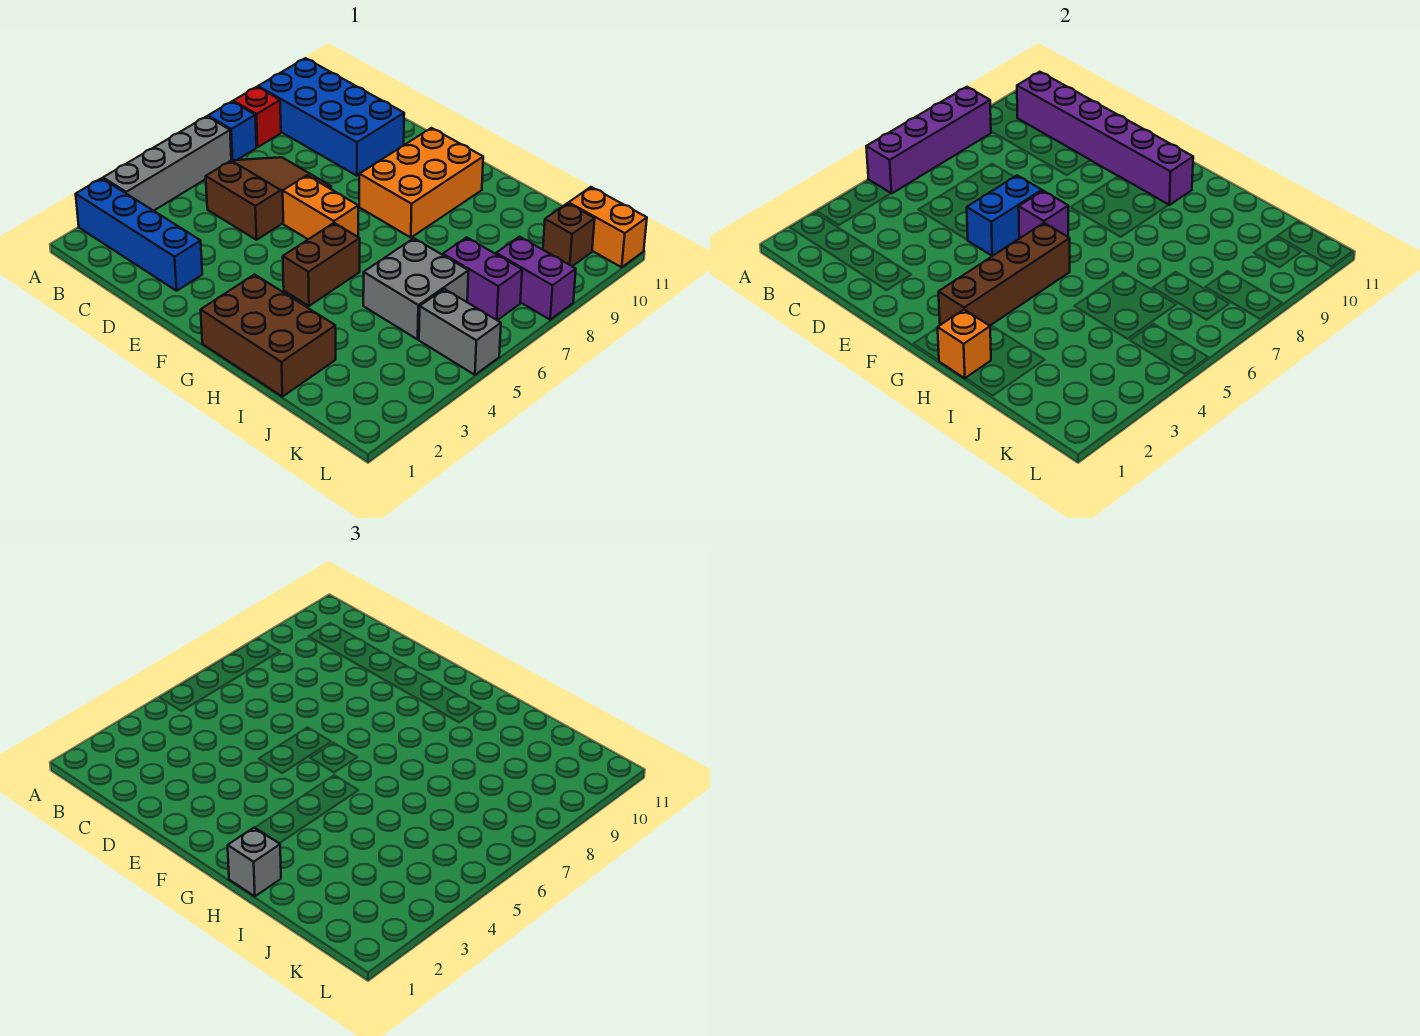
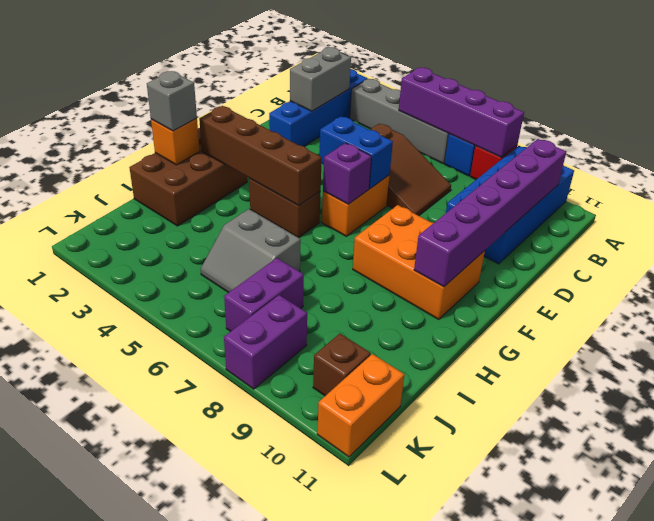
grey 2x2 brick [363,238,468,339] -> grey 2x2 slope [201,209,301,293]
grey 1x2 brick [419,289,501,375] -> grey 1x2 brick moved to [290,47,351,111]

